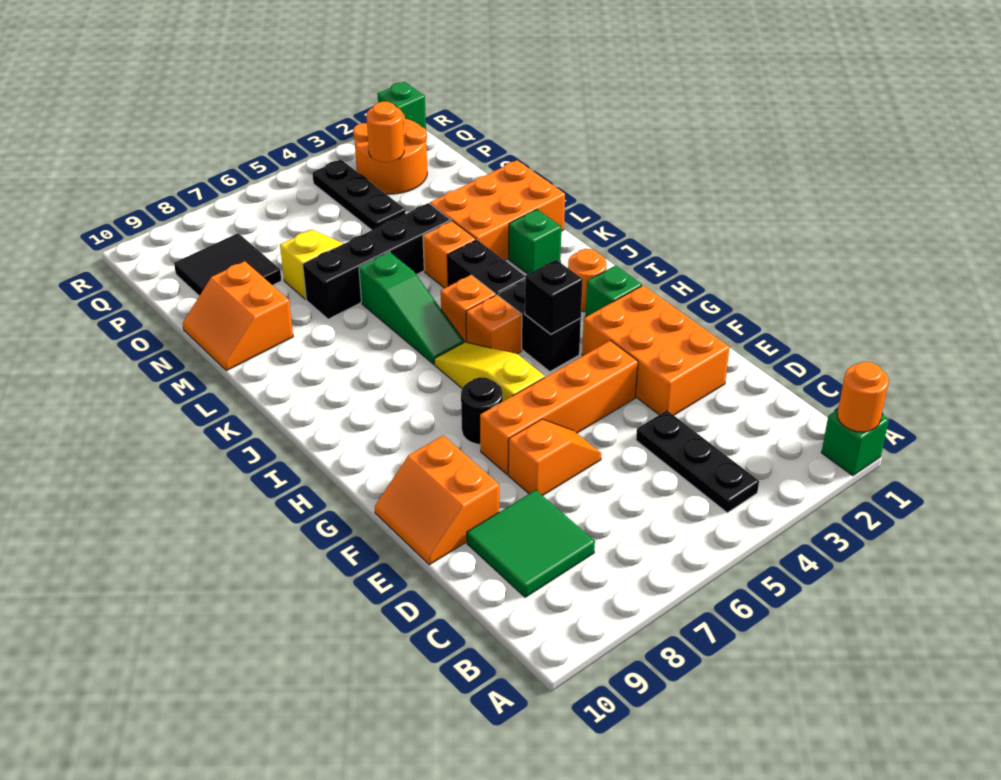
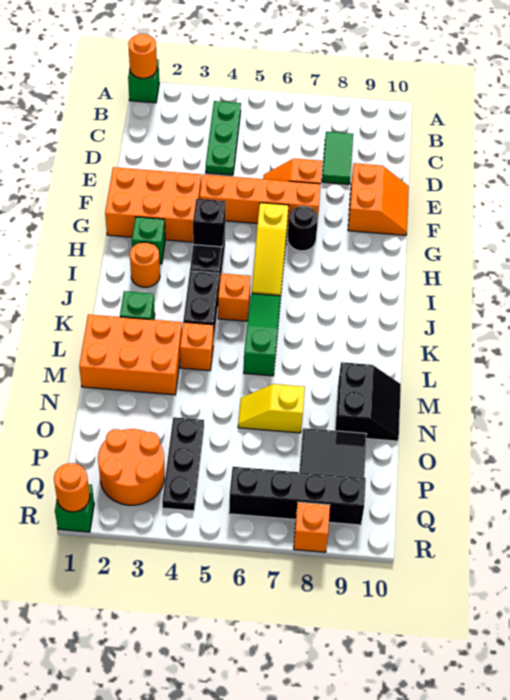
black 1x3 plate [636,410,759,513] -> green 1x3 plate [206,101,241,175]
green 2x2 tile [467,490,595,597] -> green 1x2 tile [322,132,353,184]
orange 2x3 brick [582,285,730,415] -> orange 2x3 brick turned to [105,167,201,242]
orange 1x1 brick [466,295,522,354] -> orange 1x1 brick moved to [294,502,330,552]
black 1x4 brick [303,203,451,319] -> black 1x4 brick moved to [229,467,366,525]
orange 2x2 slope [183,261,293,371] -> black 2x2 slope [335,362,401,441]
orange 1x1 round brick [366,102,404,162] -> orange 1x1 round brick moved to [54,463,90,512]

